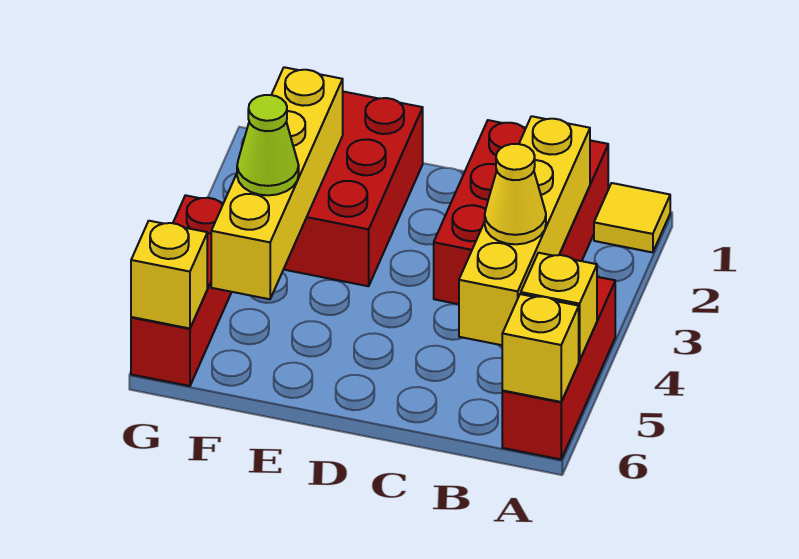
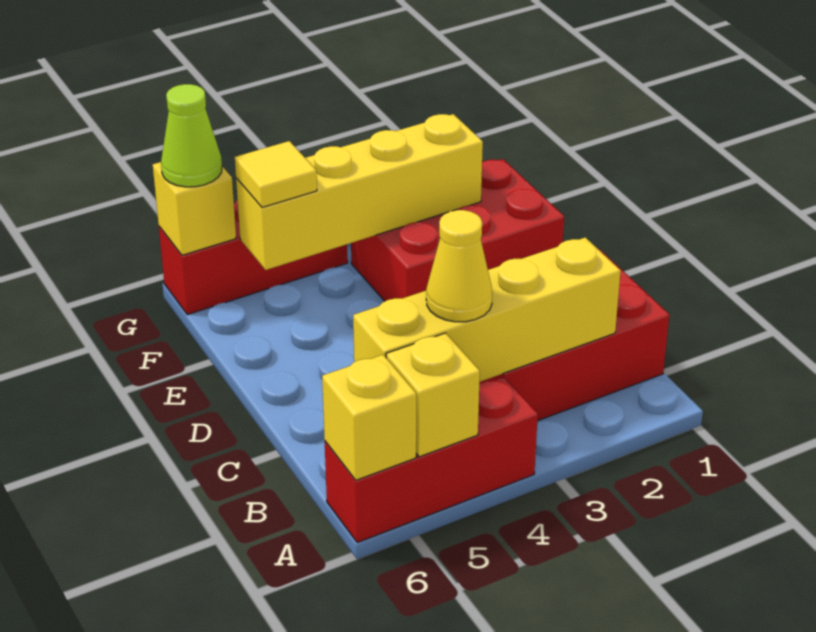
yellow 1x1 tile [594,183,670,252] -> yellow 1x1 tile moved to [235,141,317,207]
lime 1x1 cone [237,95,299,195] -> lime 1x1 cone moved to [161,84,222,187]

